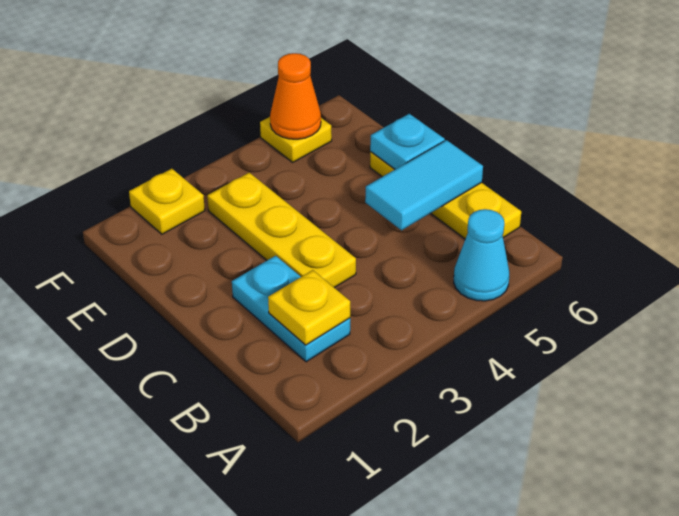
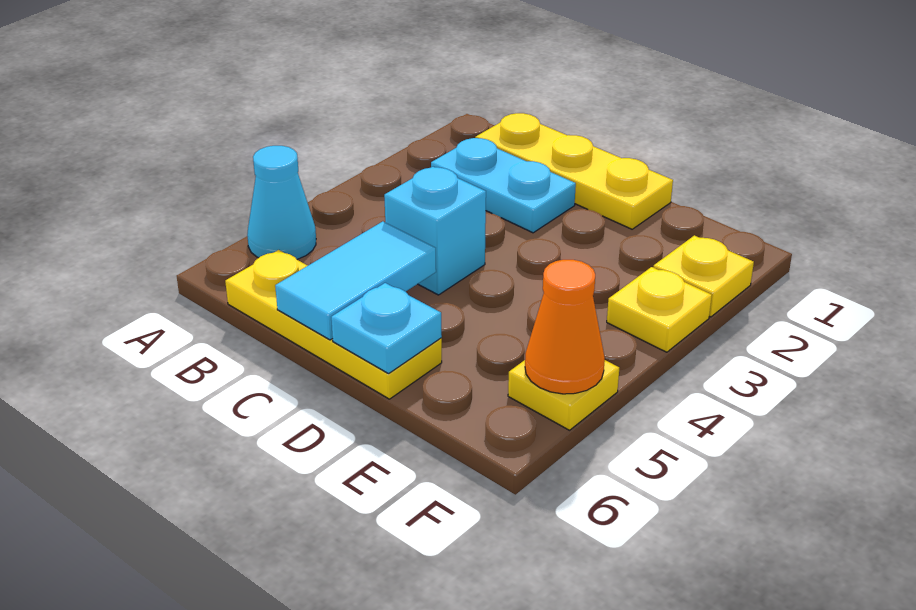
yellow 1x1 plate [268,270,350,345] -> yellow 1x1 plate moved to [607,267,712,352]
yellow 1x3 plate [207,173,356,288] -> yellow 1x3 plate moved to [475,113,673,229]
none -> cyan 1x1 brick [384,167,486,295]

